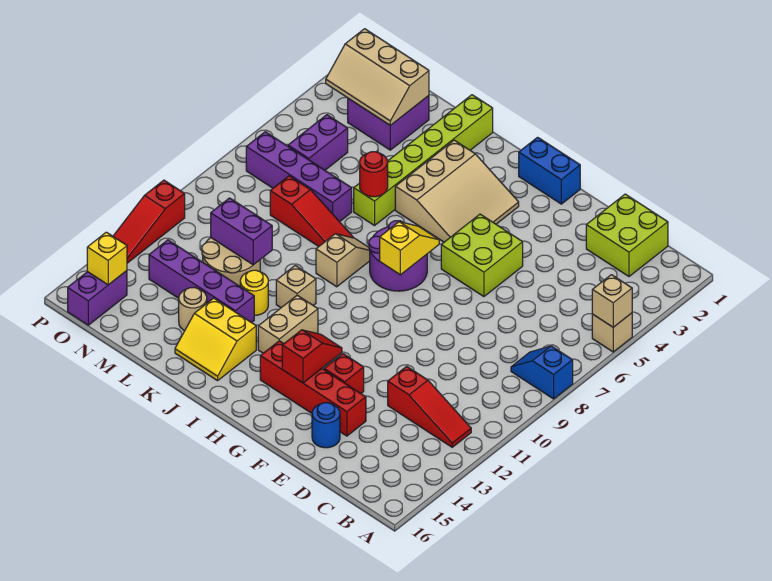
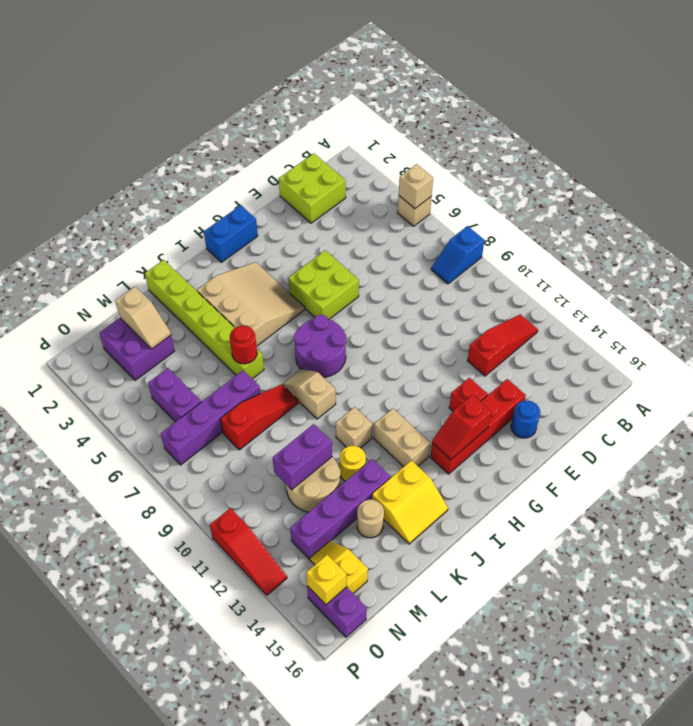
red 1x2 slope [282,330,342,383] -> red 1x2 slope turned to [432,395,491,459]
yellow 1x2 slope [380,222,439,275] -> yellow 1x2 slope moved to [310,541,368,593]
tan 2x3 slope [326,29,429,126] -> tan 1x2 slope [115,287,171,349]

